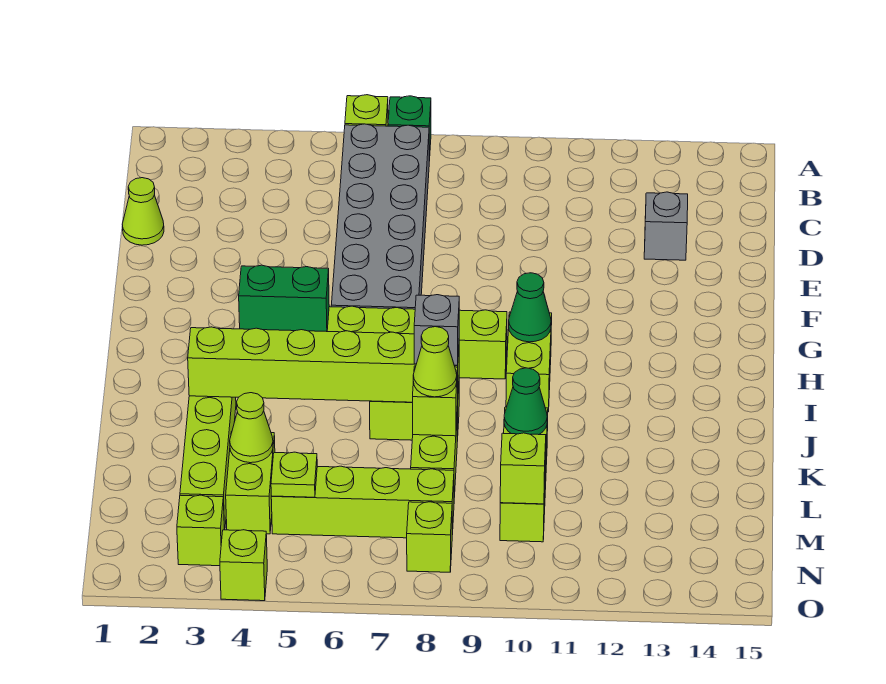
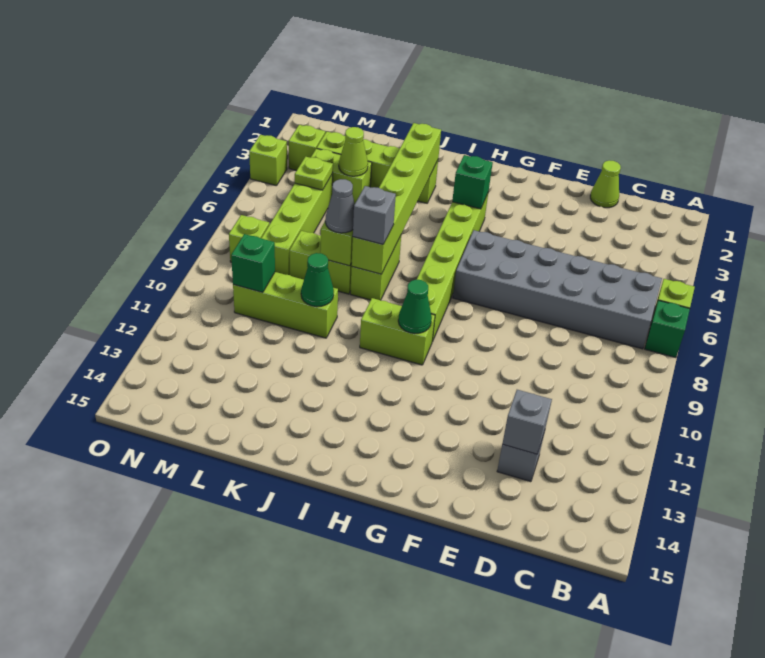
none -> grey 1x1 brick [502,390,552,454]
green 1x2 brick [239,265,329,332] -> green 1x1 brick [452,155,493,209]
lime 1x1 cone [413,327,457,397] -> grey 1x1 cone [325,179,355,233]
lime 1x1 brick [500,433,546,504] -> green 1x1 brick [231,234,275,292]

